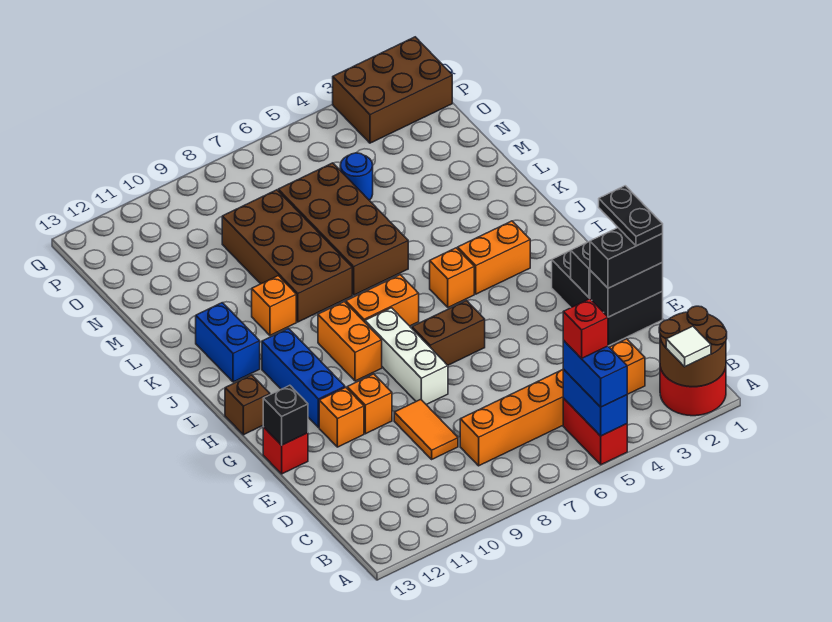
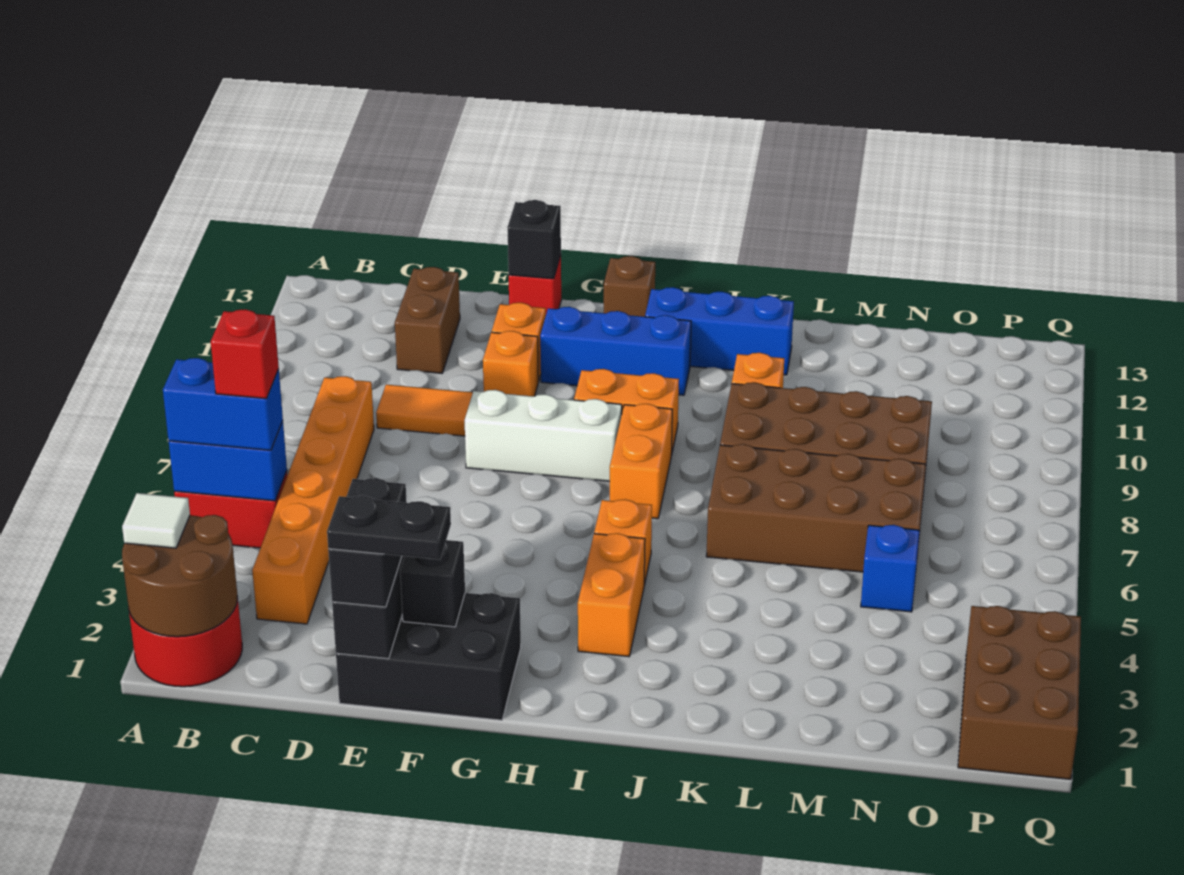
brown 1x2 brick [412,301,485,365] -> brown 1x2 brick moved to [395,267,460,373]
blue 1x2 brick [196,303,260,382] -> blue 1x3 brick [645,287,794,375]
blue 1x1 round brick [340,153,373,200] -> blue 1x1 brick [861,525,920,612]

